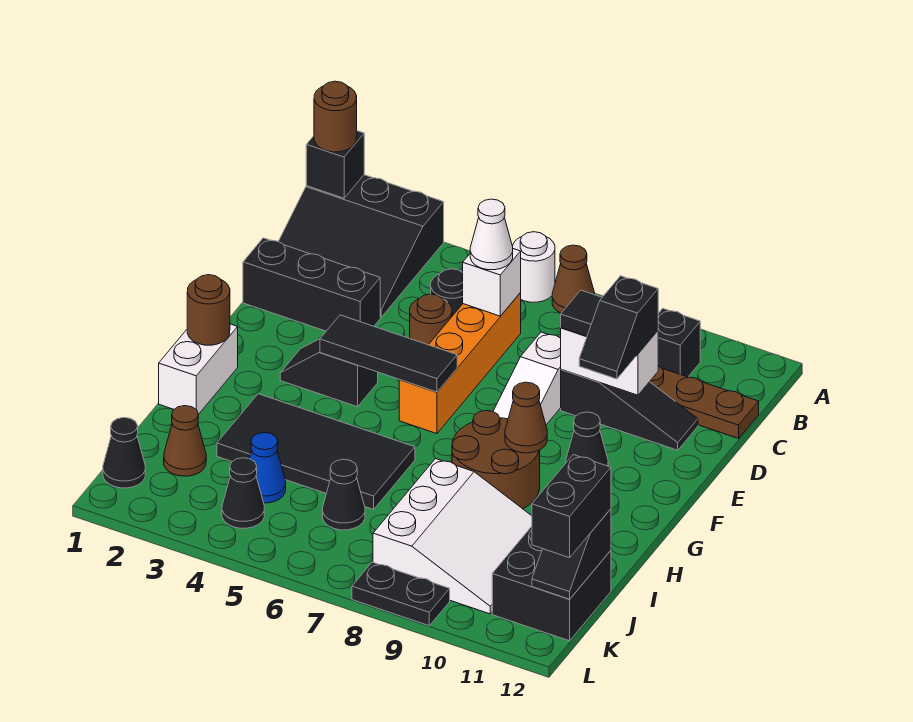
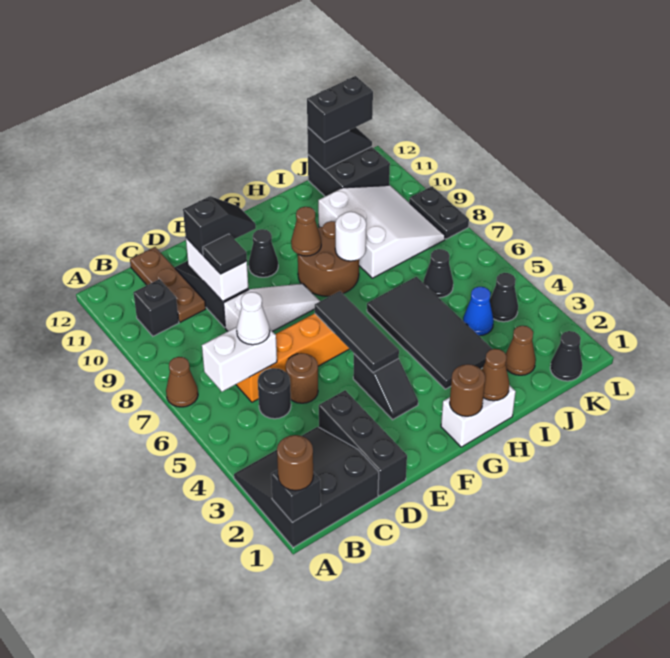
black 3x3 slope [279,175,444,317] -> black 3x3 slope turned to [234,427,379,547]
white 1x1 round brick [513,232,555,302] -> white 1x1 round brick moved to [335,212,366,261]
white 1x1 brick [463,249,521,316] -> white 1x2 brick [202,327,277,392]
none -> brown 1x1 cone [482,349,510,401]
white 3x3 slope [373,459,532,614] -> white 3x3 slope turned to [318,185,445,278]

